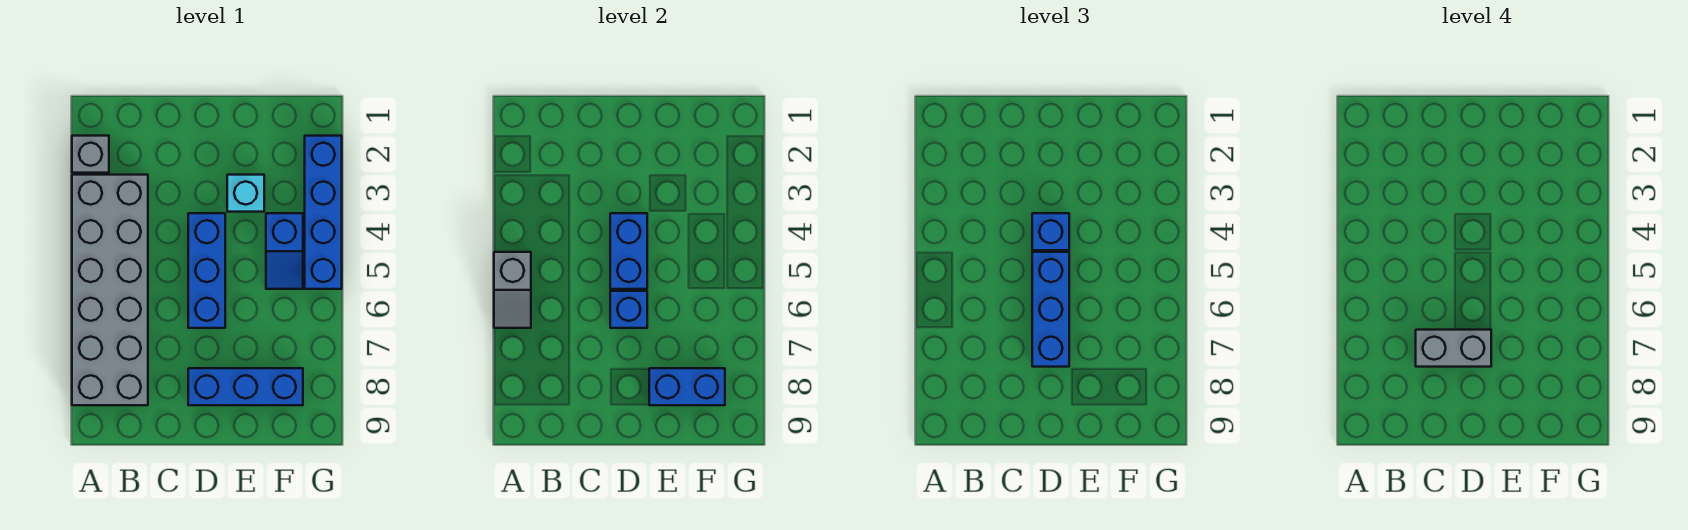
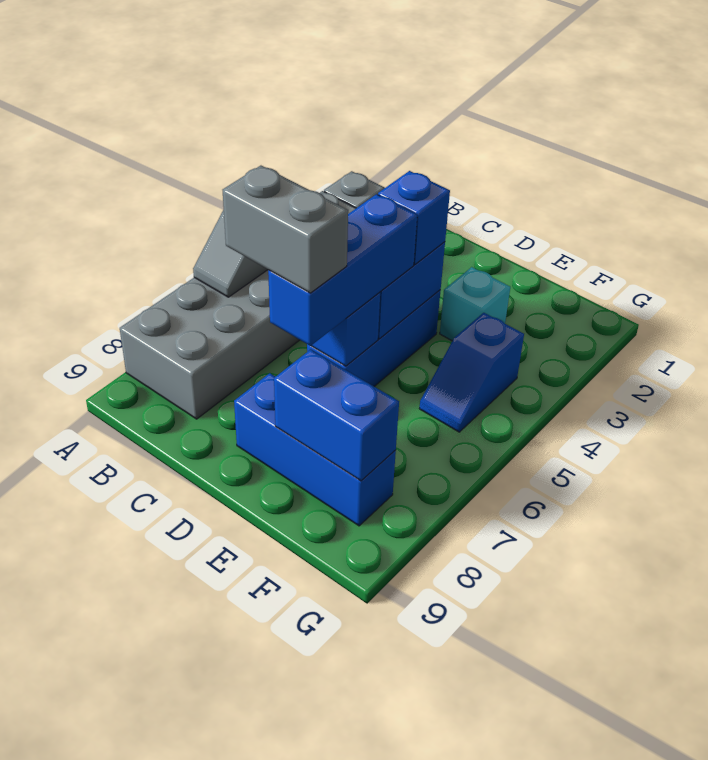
blue 1x4 brick [305,136,342,289] -> none

